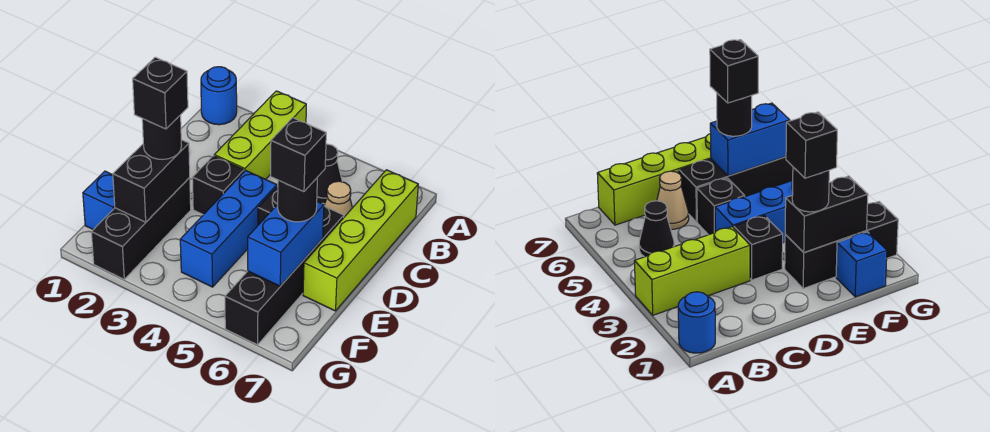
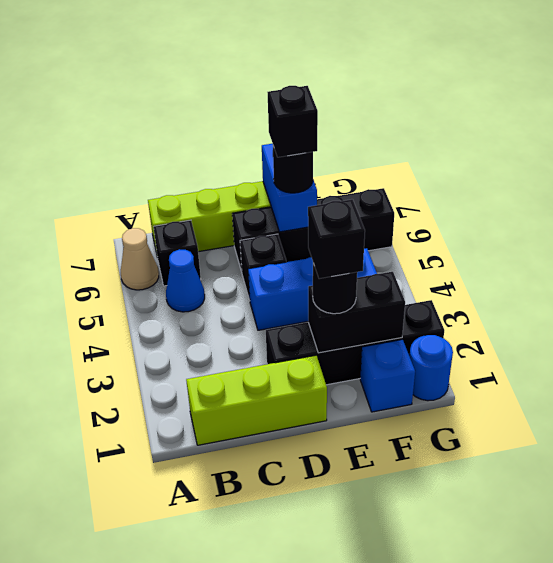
blue 1x1 round brick [201,67,237,125] -> blue 1x1 round brick moved to [409,335,453,401]
lime 1x3 brick [214,91,306,179] -> lime 1x3 brick moved to [186,355,327,445]
black 1x1 cone [317,144,342,204] -> blue 1x1 cone [166,249,205,312]
tan 1x1 cone [324,181,352,217] -> tan 1x1 cone moved to [121,228,159,290]
black 1x1 brick [192,156,244,215] -> black 1x1 brick moved to [153,220,201,286]
black 1x3 brick [91,178,191,279] -> black 1x4 brick [266,300,444,385]
blue 1x2 brick [248,202,324,286] -> blue 1x2 brick turned to [262,144,317,232]

